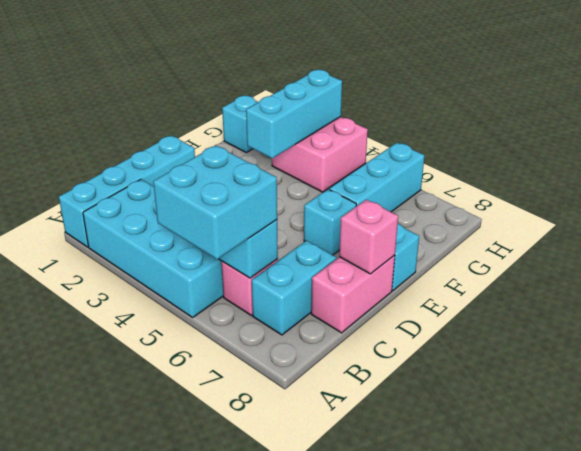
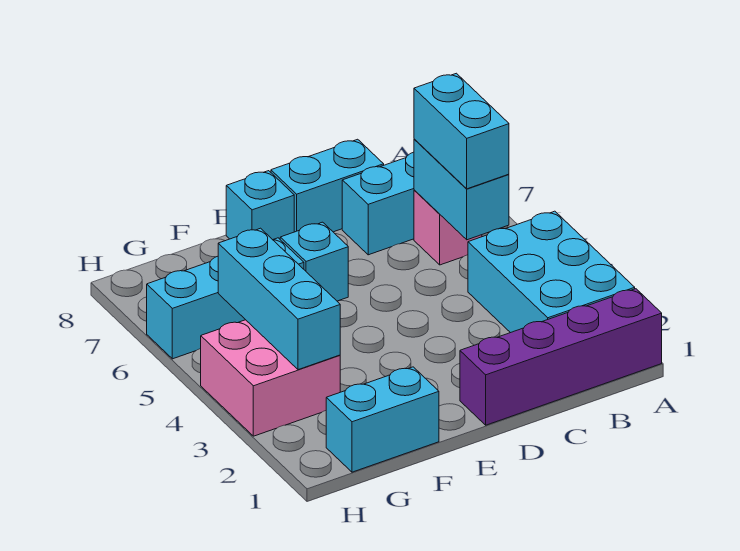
cyan 1x4 brick [59,136,195,247] -> purple 1x4 brick [460,289,662,425]
cyan 2x4 brick [83,180,223,317] -> cyan 2x3 brick [468,211,635,333]
cyan 2x2 brick [153,145,277,259] -> cyan 1x2 brick [414,73,509,189]
pink 1x2 brick [311,255,395,333] -> cyan 1x2 brick [271,139,384,232]
pink 1x1 brick [339,200,398,274] -> none
cyan 1x3 brick [246,70,342,158] -> cyan 1x3 brick turned to [218,228,340,370]
cyan 1x1 brick [222,96,258,153] -> cyan 1x2 brick [326,367,439,472]

